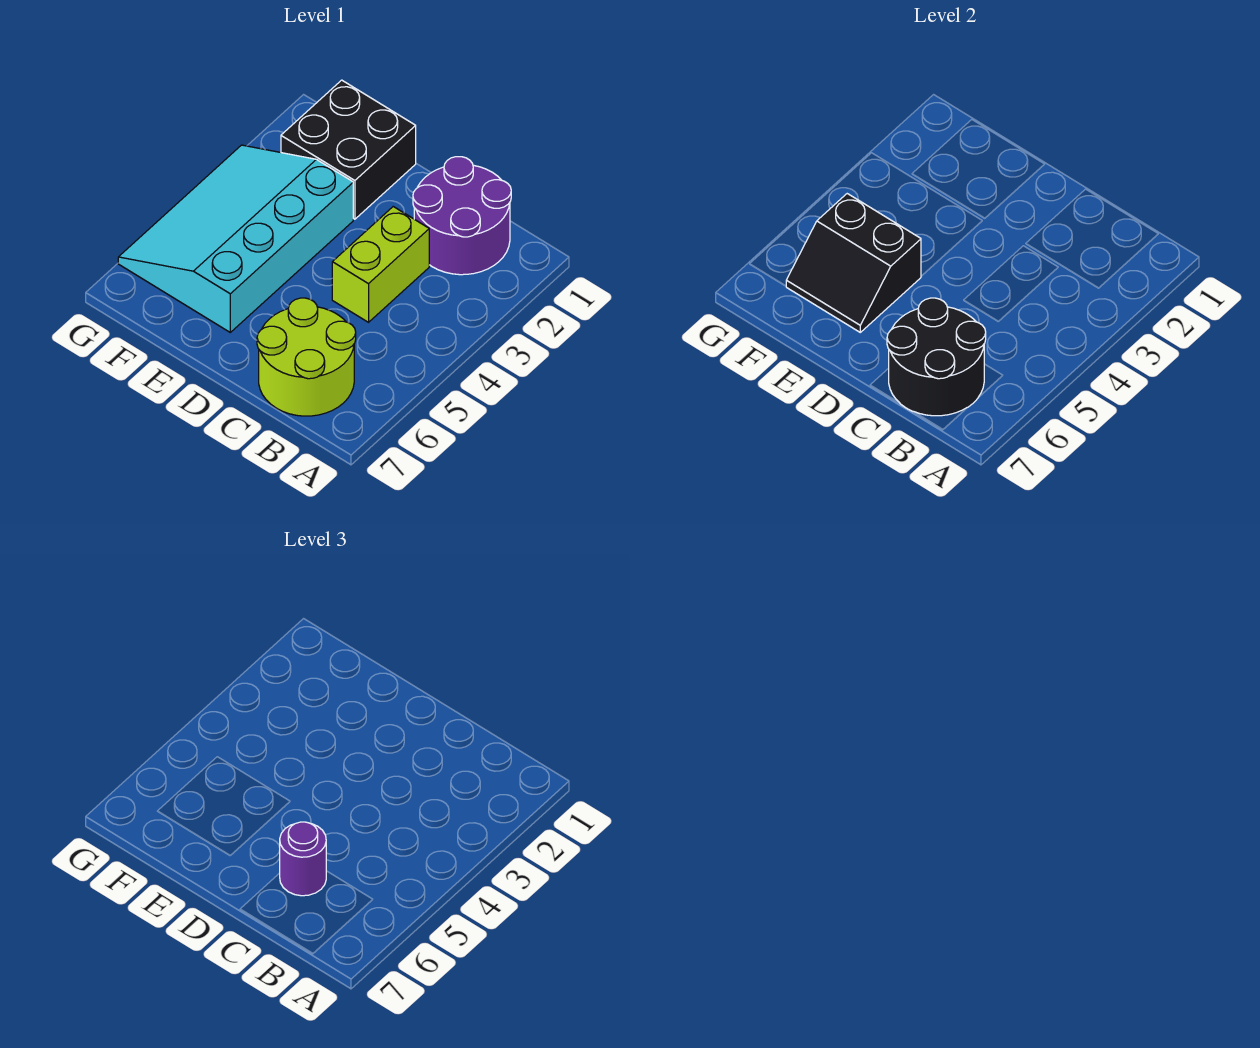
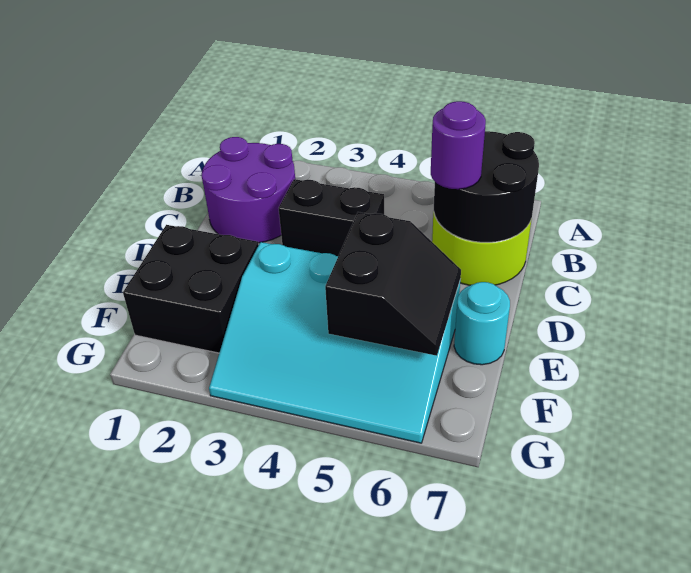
lime 1x2 brick [332,207,429,322] -> black 1x2 brick [279,179,384,256]
none -> cyan 1x1 round brick [454,282,510,365]

